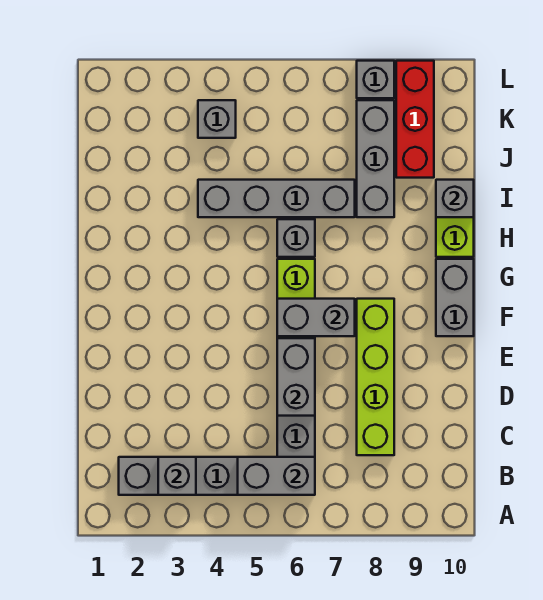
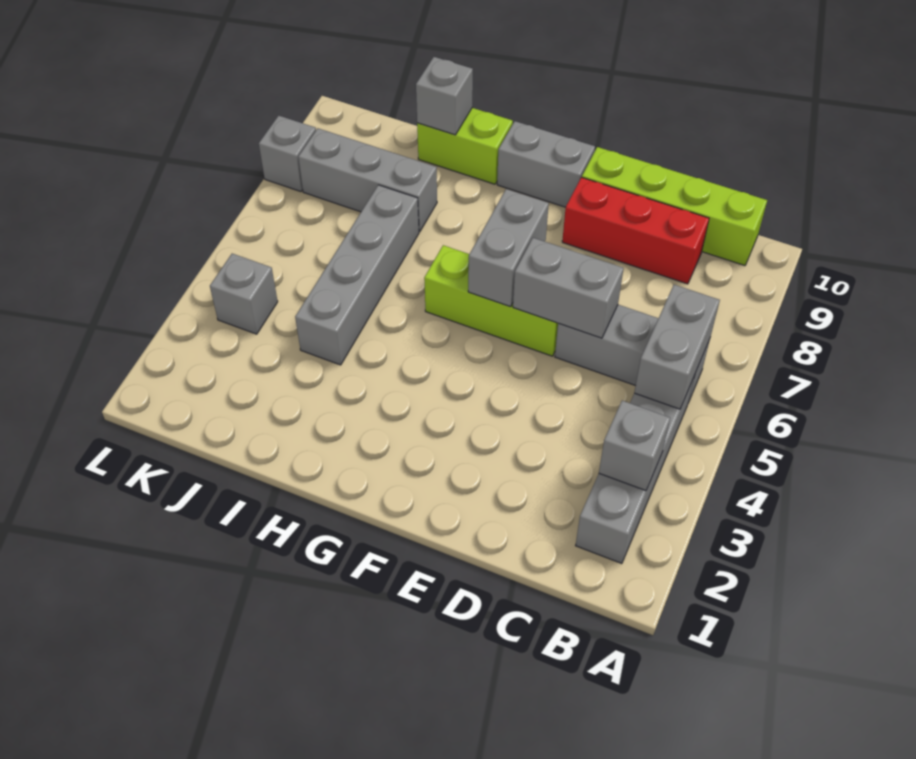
lime 1x4 brick [357,299,394,455] -> lime 1x4 brick moved to [582,147,767,266]
grey 1x1 brick [277,219,315,257] -> none
red 1x3 brick [396,61,434,178] -> red 1x3 brick moved to [562,177,709,284]

